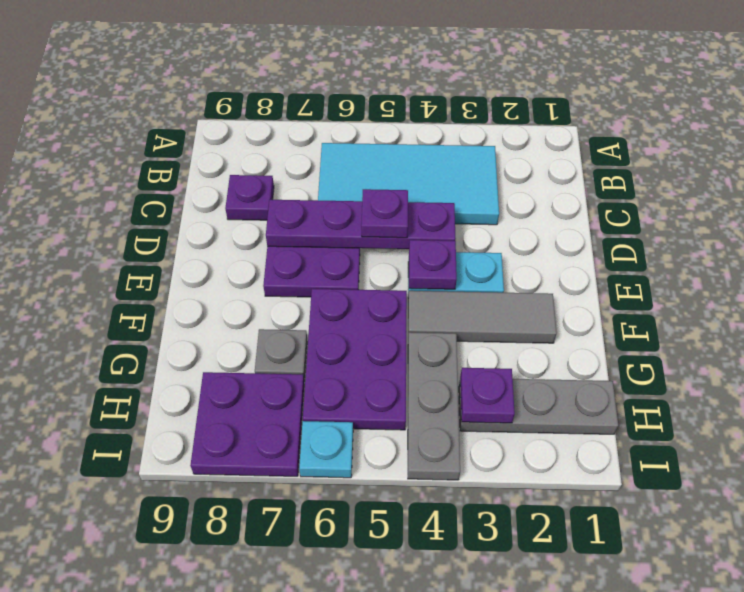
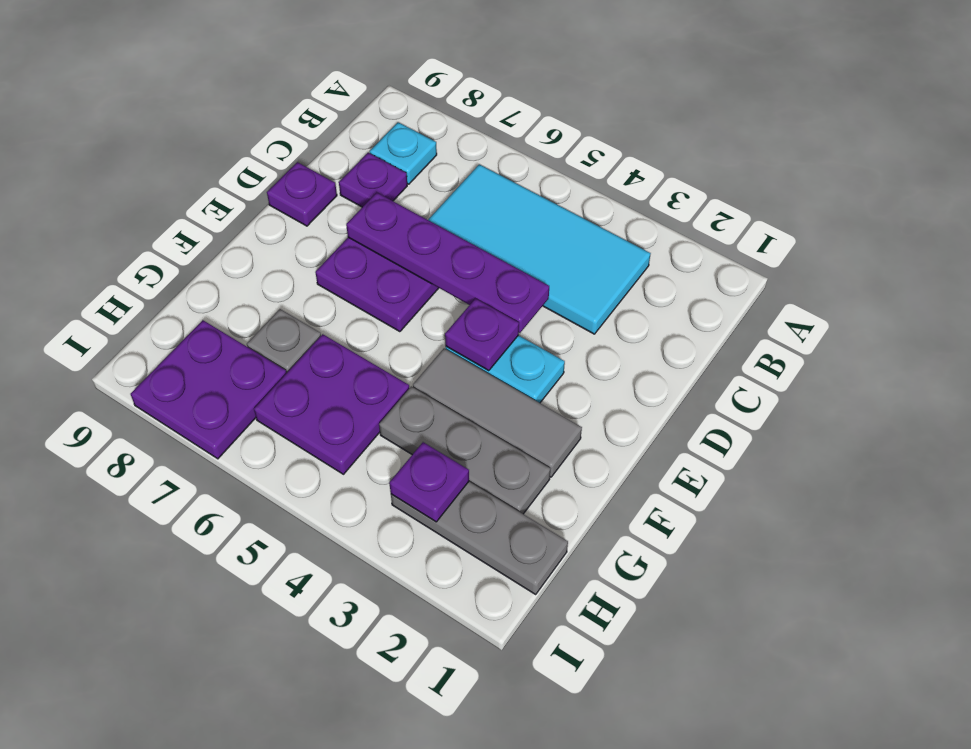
purple 1x1 plate [361,189,408,238] -> purple 1x1 plate moved to [267,162,337,226]
purple 2x3 plate [303,289,407,430] -> purple 2x2 plate [254,334,409,474]
grey 1x3 plate [408,332,460,480] -> grey 1x3 plate turned to [379,386,550,514]
cyan 1x1 plate [299,421,353,478] -> cyan 1x1 plate moved to [370,122,437,184]

